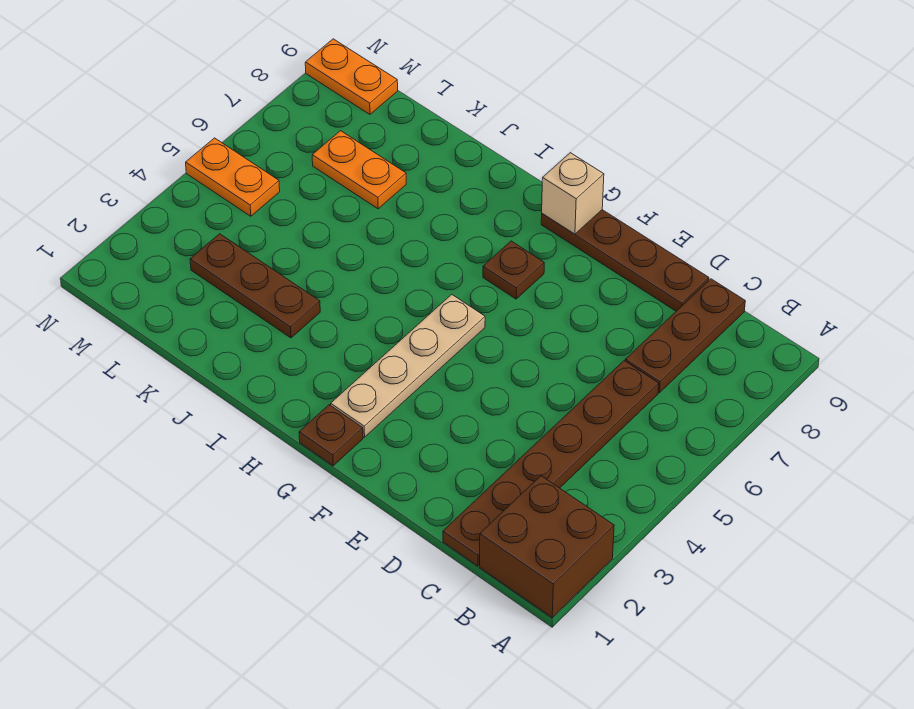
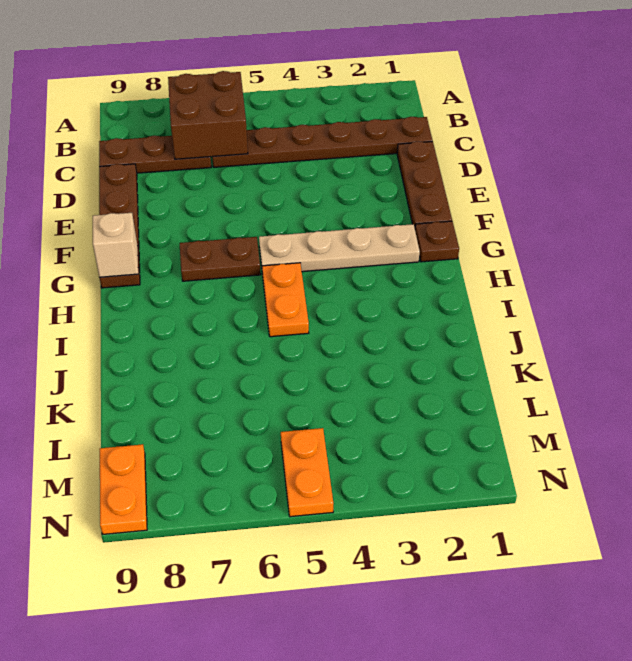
brown 2x2 brick [480,476,614,617] -> brown 2x2 brick moved to [168,71,248,159]
brown 1x1 plate [483,241,544,299] -> brown 1x2 plate [180,237,261,281]
brown 1x3 plate [190,234,320,338] -> brown 1x3 plate moved to [397,141,452,228]
orange 1x2 plate [312,131,406,209] -> orange 1x2 plate moved to [262,263,309,337]

